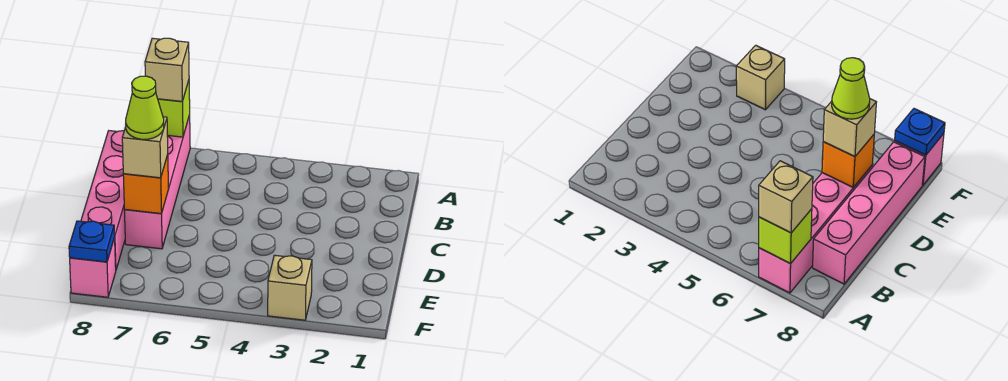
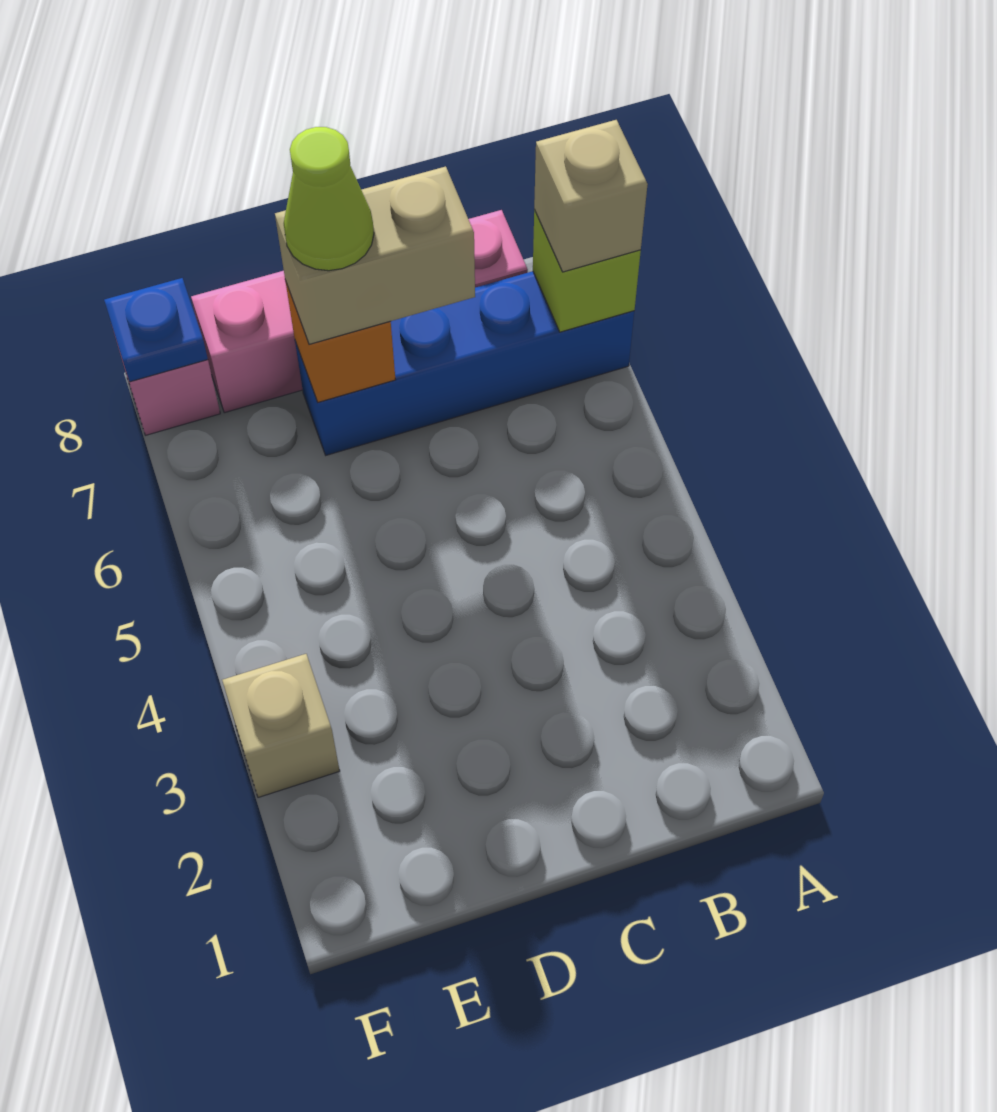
pink 1x4 brick [124,115,190,249] -> blue 1x4 brick [295,271,634,455]
tan 1x1 brick [122,117,168,178] -> tan 1x2 brick [275,166,475,344]

